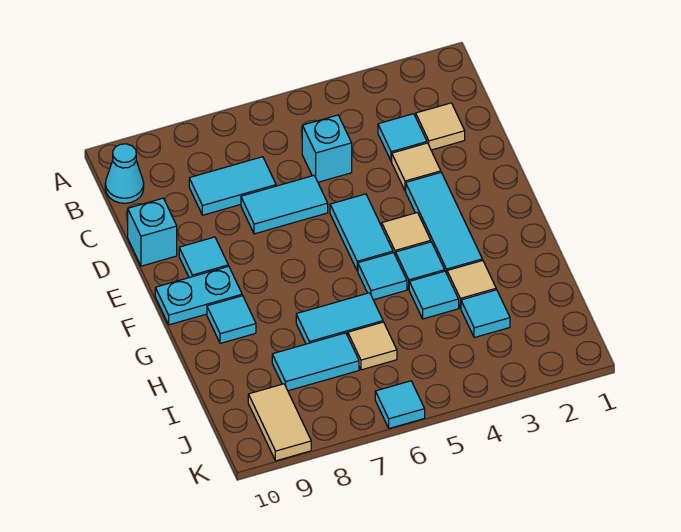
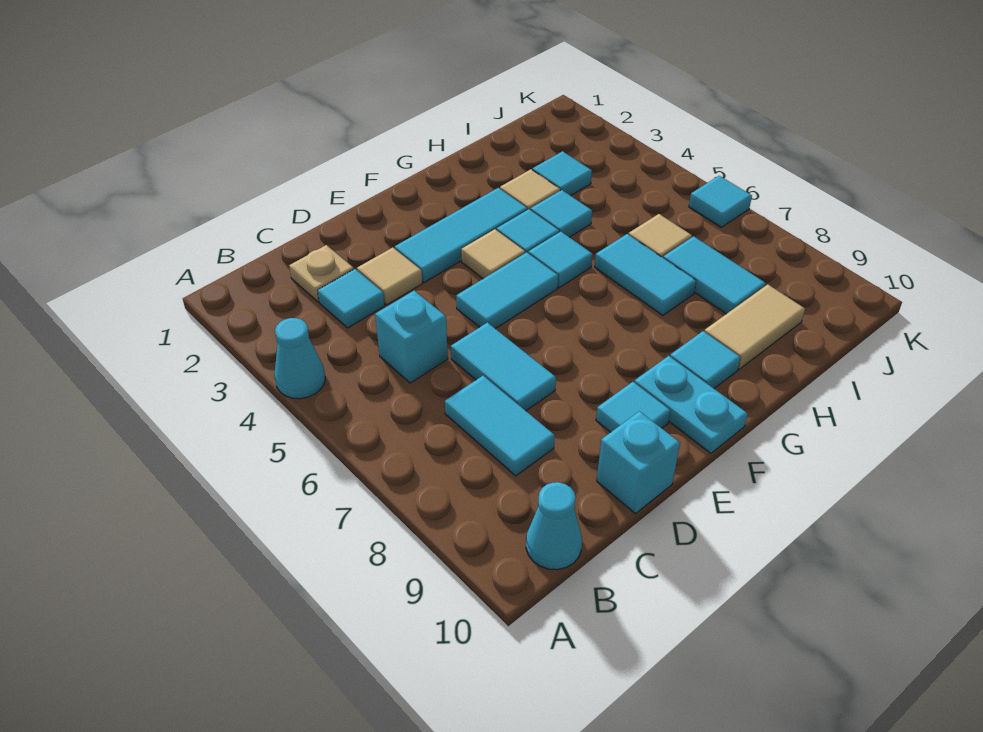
none -> cyan 1x1 cone [274,318,325,399]
tan 1x1 tile [416,103,465,150] -> tan 1x1 plate [289,245,354,302]
tan 1x2 tile [248,384,311,461] -> tan 1x2 tile moved to [704,284,805,369]

